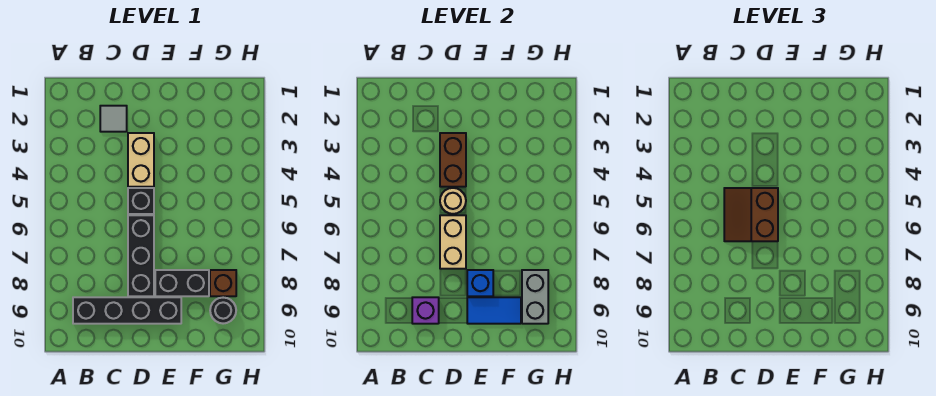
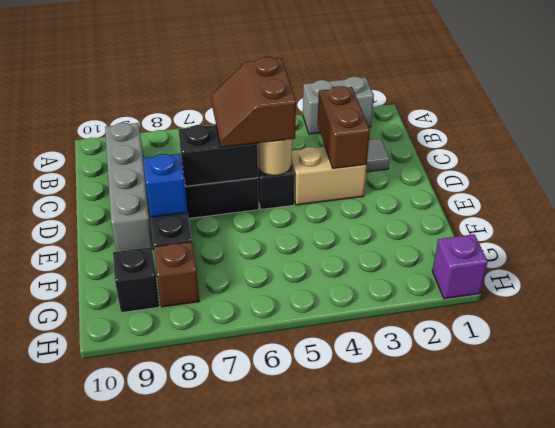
black 1x4 brick [73,297,181,324] -> grey 1x4 brick [105,123,153,252]
brown 2x2 slope [724,188,778,241] -> brown 2x2 slope turned to [211,57,296,147]
purple 1x1 brick [412,297,439,324] -> purple 1x1 brick moved to [432,234,488,299]
brown 1x2 brick [440,133,466,187] -> brown 1x2 brick turned to [317,86,370,169]
tan 1x2 brick [440,215,466,269] -> black 1x2 brick [178,125,258,186]
blue 1x2 tile [467,297,521,324] -> none
grey 1x2 brick [522,270,548,324] -> grey 1x2 brick moved to [303,77,374,134]
black 1x1 round brick [210,298,236,324] -> black 1x1 brick [113,247,159,313]

